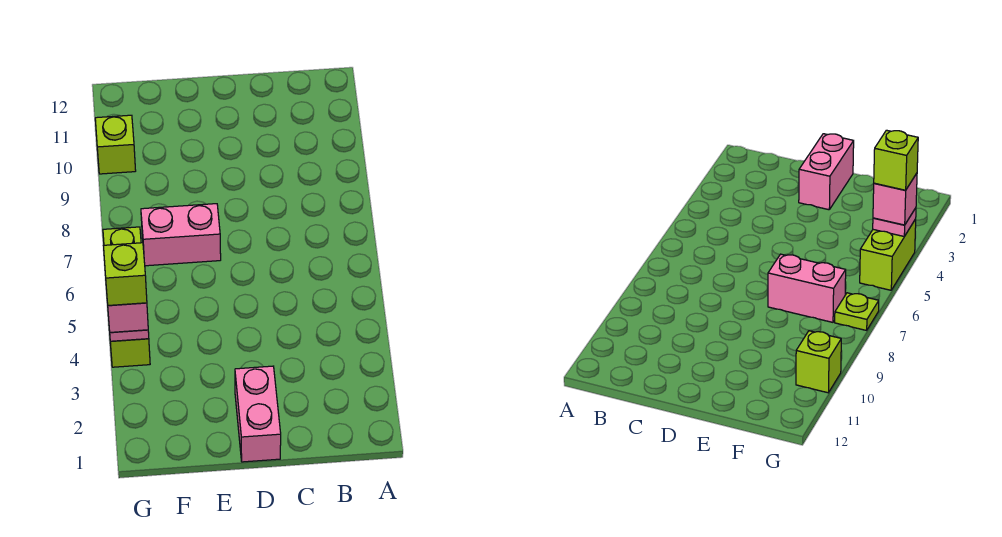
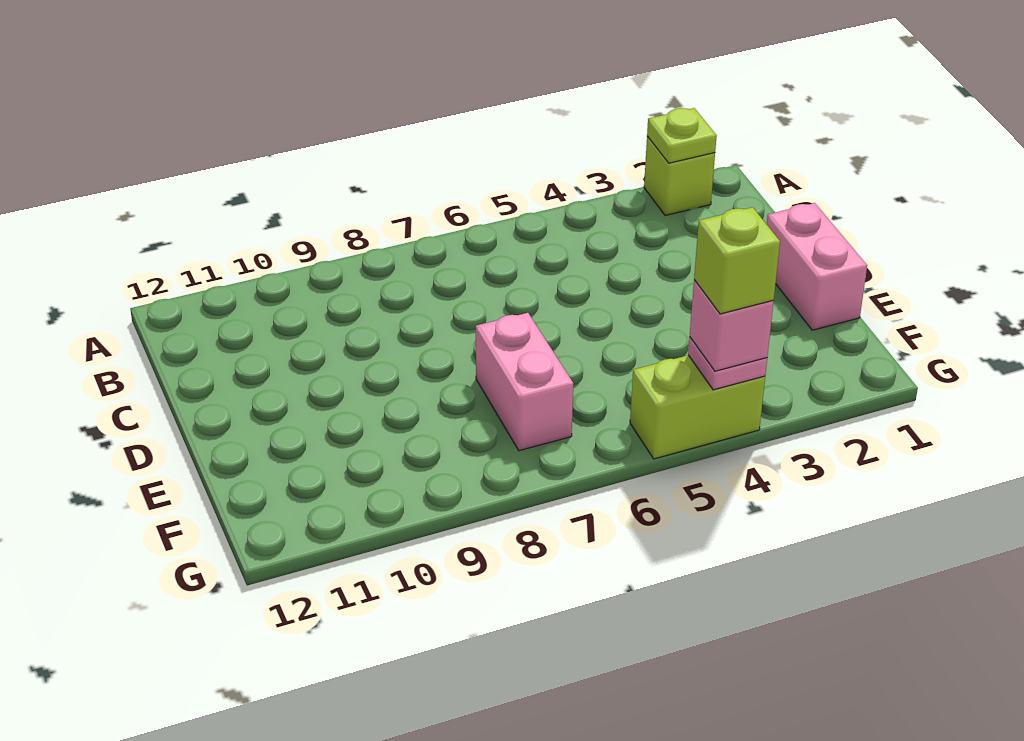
pink 1x2 brick [235,366,281,462] -> pink 1x2 brick turned to [767,203,867,330]
lime 1x1 plate [103,227,141,245] -> lime 1x1 plate moved to [647,108,717,163]
lime 1x1 brick [95,115,136,174] -> lime 1x1 brick moved to [644,136,715,216]

